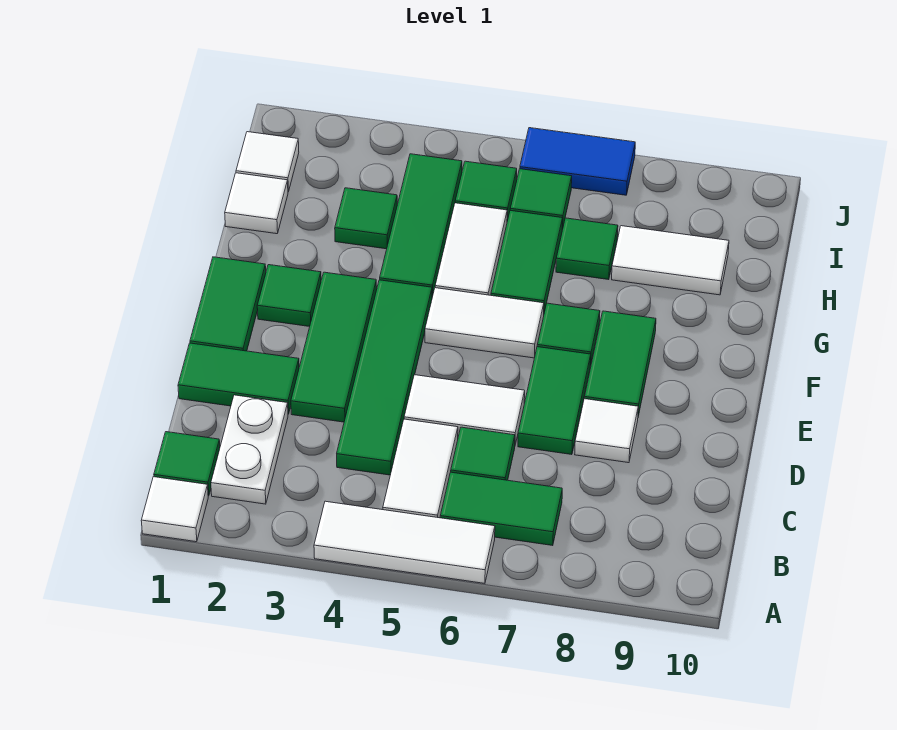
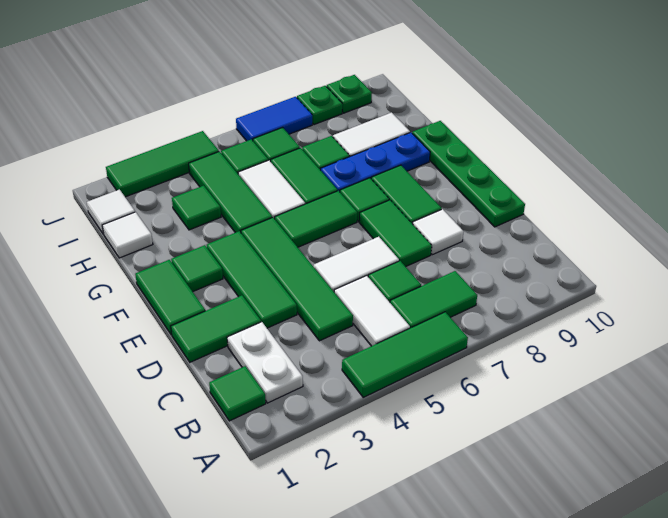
white 1x1 tile [141,477,208,542] -> none
white 1x3 tile [314,501,495,583] -> green 1x3 tile [342,312,468,397]
none -> green 1x4 plate [412,121,525,227]
white 1x2 tile [425,288,544,358] -> green 1x2 tile [275,191,357,247]
none -> blue 1x3 plate [321,132,430,192]
none -> green 1x3 tile [106,131,219,197]
none -> green 1x1 plate [297,86,342,125]
none -> green 1x1 plate [327,75,372,113]

